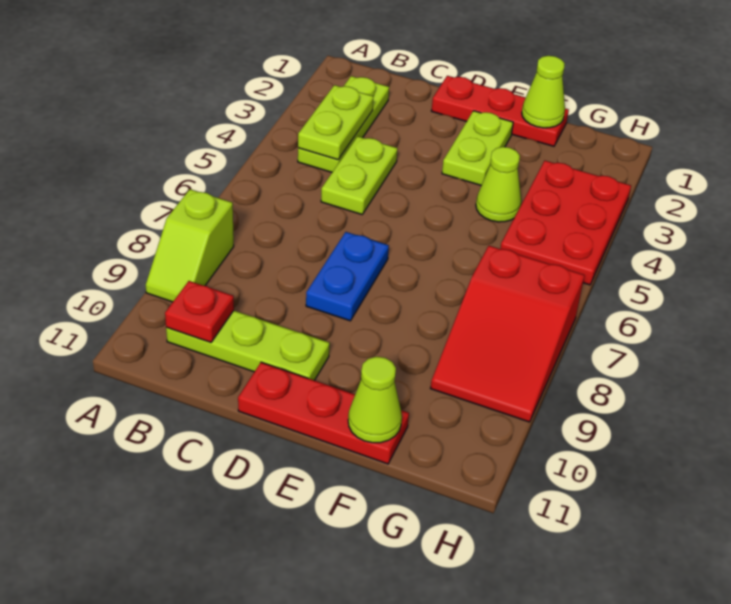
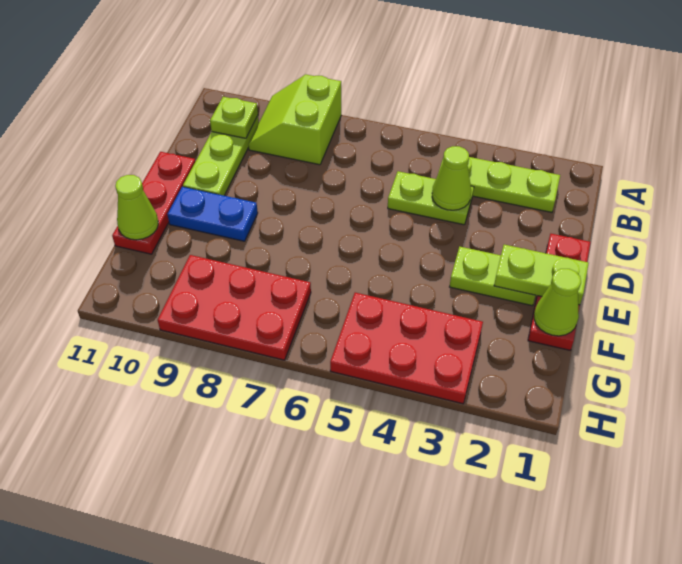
lime 1x2 slope [146,189,234,302] -> lime 2x2 slope [248,74,341,165]
lime 1x2 plate [298,85,374,160] -> lime 1x2 plate moved to [494,245,589,305]
red 1x1 plate [165,281,234,343] -> lime 1x1 plate [210,97,258,138]
blue 1x2 plate [306,232,389,321] -> blue 1x2 plate moved to [167,187,258,241]
lime 1x1 cone [476,147,521,222] -> lime 1x1 cone moved to [432,146,471,210]
red 2x3 slope [430,246,585,422] -> red 2x3 plate [158,255,311,360]

